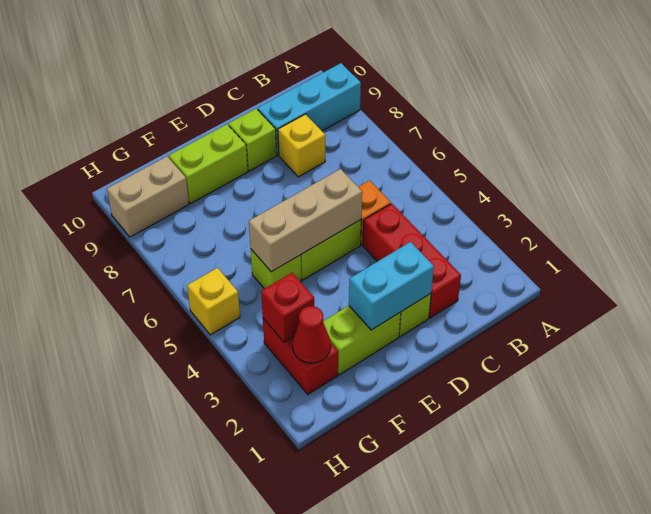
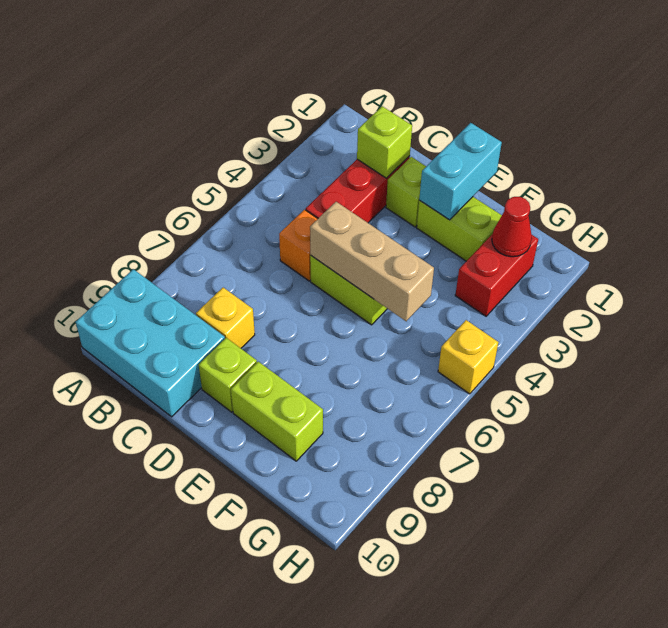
cyan 1x3 brick [258,63,361,155] -> cyan 2x3 brick [76,269,225,417]
cyan 1x2 brick [349,242,434,330] -> cyan 1x2 brick turned to [419,123,502,220]
lime 1x1 brick [251,250,301,289] -> lime 1x1 brick moved to [357,106,412,178]
red 1x1 brick [261,273,315,342] -> none
tan 1x2 brick [107,157,189,237] -> none

